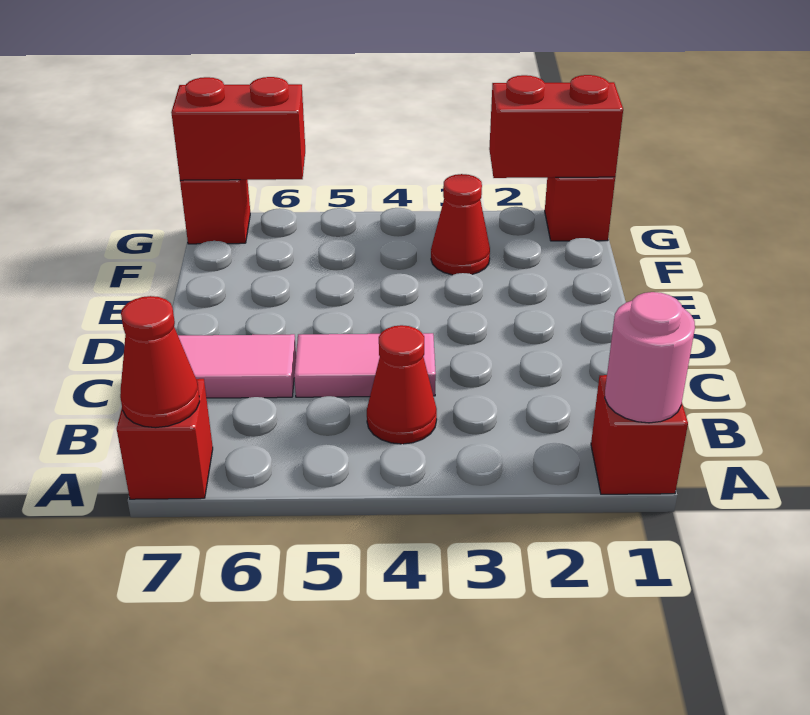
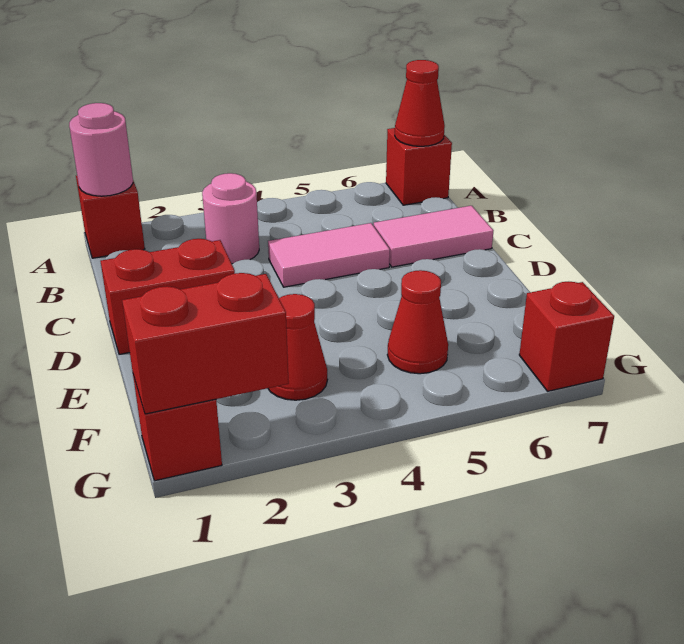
none -> pink 1x1 round brick [202,173,259,264]
red 1x1 cone [367,325,437,444] -> red 1x1 cone moved to [387,270,448,374]
red 1x2 brick [171,77,305,180] -> red 1x2 brick moved to [101,239,235,354]

